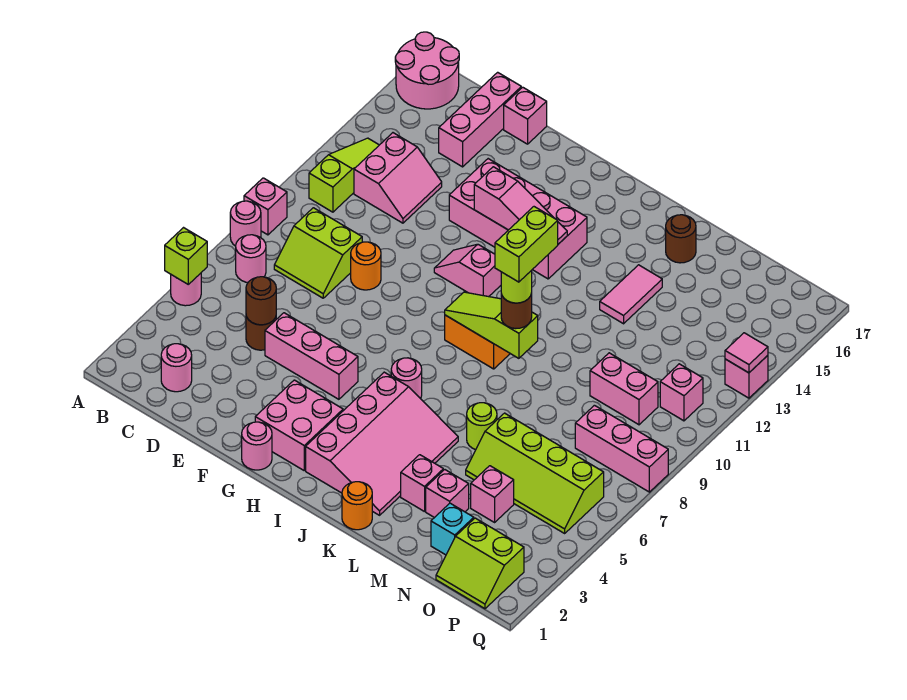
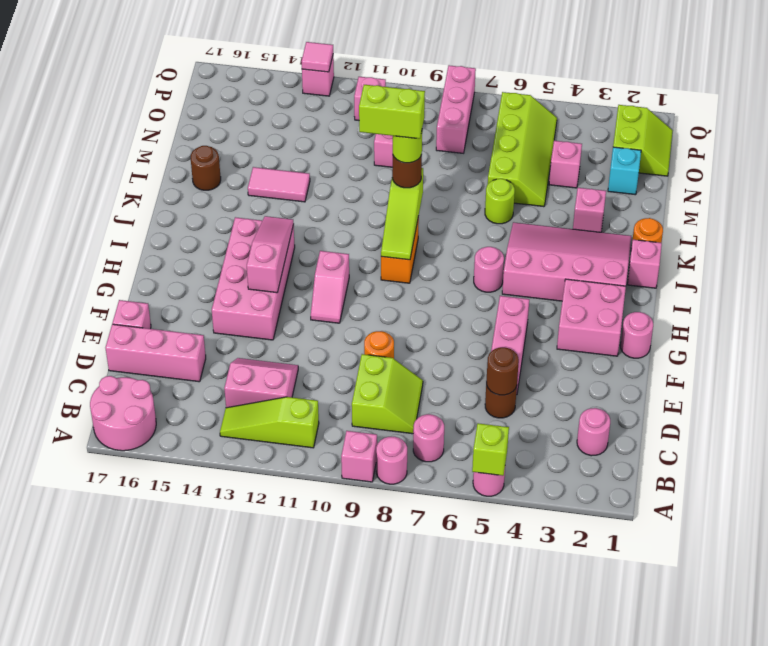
pink 1x1 brick [426,470,469,518] -> pink 1x1 brick moved to [627,240,662,288]

